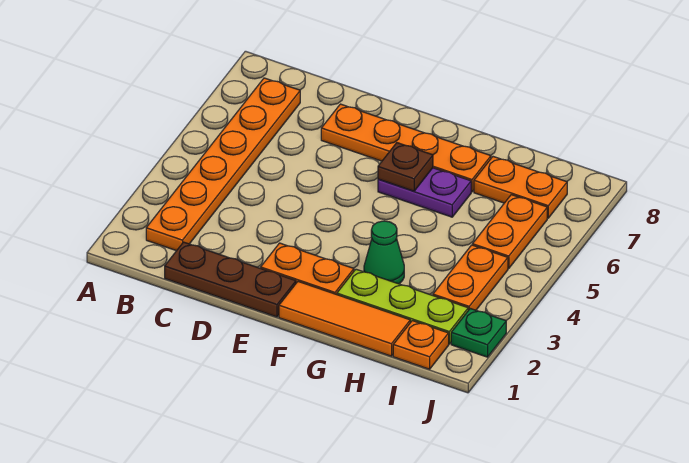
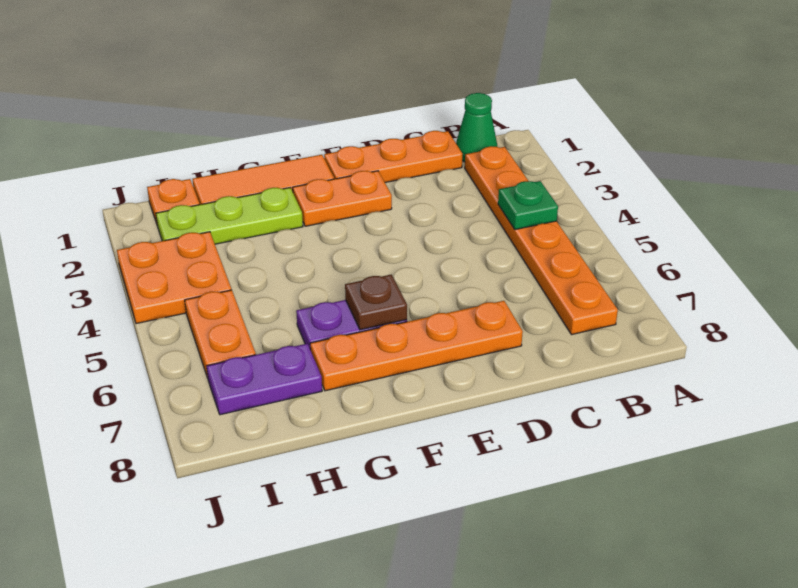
brown 1x3 plate [165,242,296,317] -> orange 1x3 plate [324,131,463,182]
green 1x1 cone [364,221,404,284] -> green 1x1 cone moved to [456,93,497,162]
orange 1x2 plate [474,157,567,218] -> purple 1x2 plate [207,344,322,415]
orange 1x2 plate [433,245,508,310] -> orange 2x2 plate [117,232,231,324]
green 1x1 plate [451,308,506,357] -> green 1x1 plate moved to [498,181,558,230]

